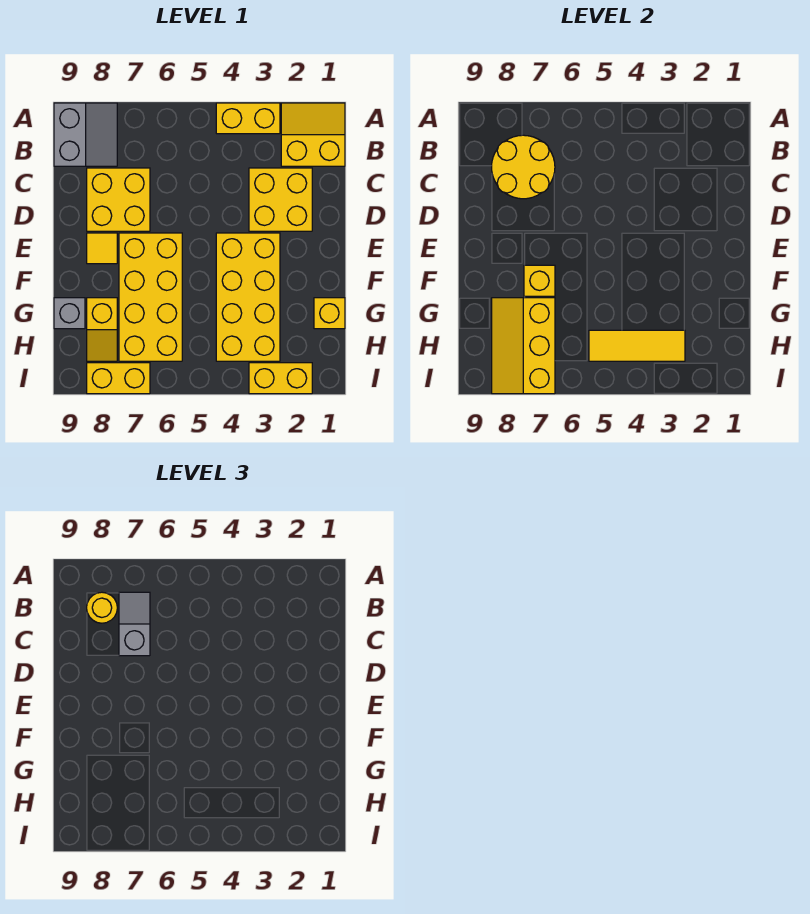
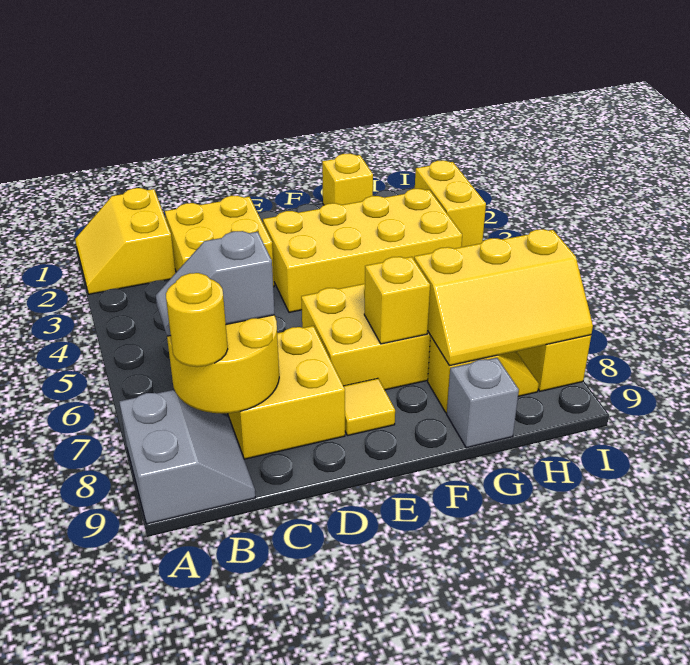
yellow 1x2 brick [216,103,280,134] -> none
grey 2x2 slope [54,103,117,166] -> grey 2x2 slope turned to [119,390,255,524]
yellow 1x3 tile [589,330,685,361] -> none

